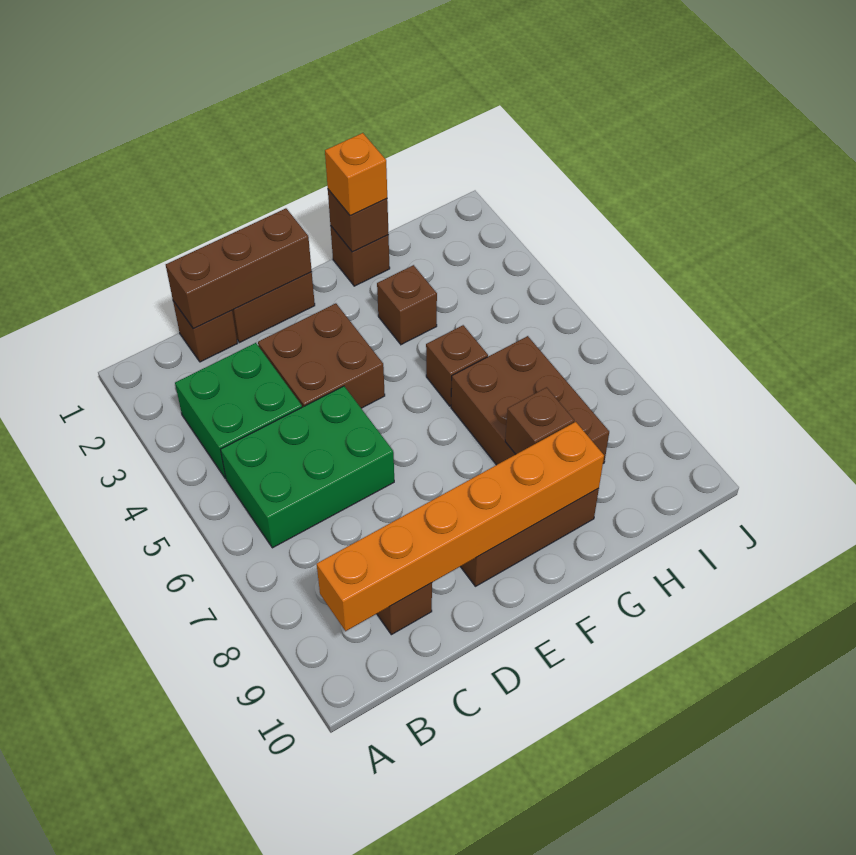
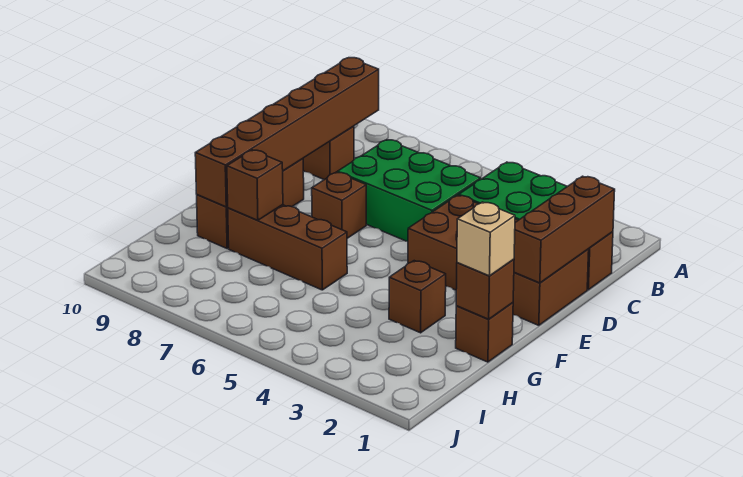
green 2x3 brick [221,386,394,548] -> green 2x3 brick turned to [337,140,481,242]
orange 1x6 brick [317,422,604,631] -> brown 1x6 brick [195,58,379,207]
orange 1x1 brick [325,133,387,216] -> tan 1x1 brick [457,202,515,276]
brown 1x1 brick [426,325,488,406] -> brown 1x1 brick moved to [312,172,366,238]
brown 2x3 brick [451,336,609,465] -> brown 1x3 brick [228,205,347,290]

